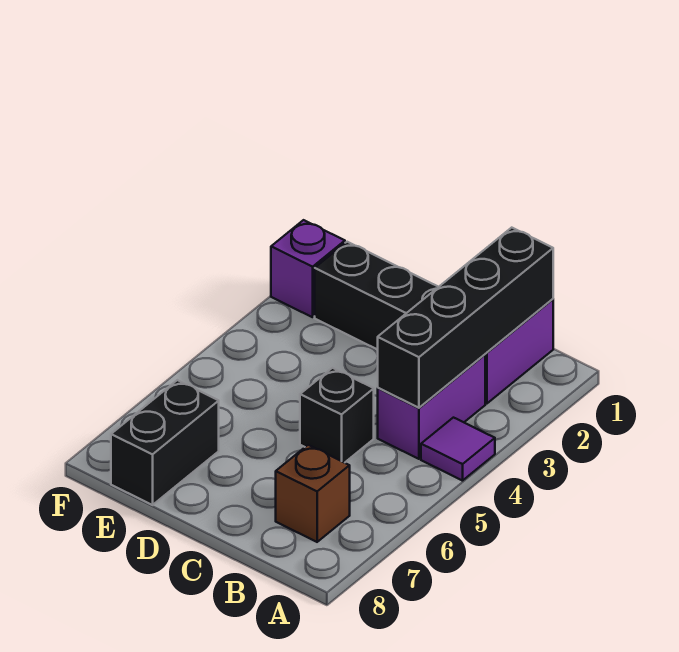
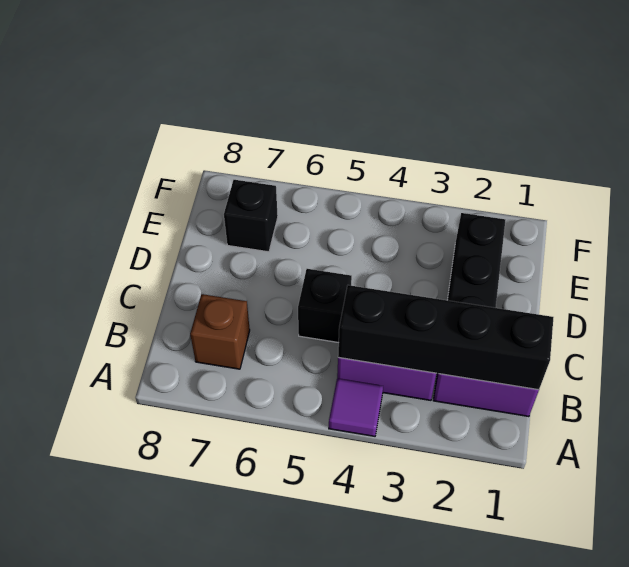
black 1x2 brick [111,380,219,505] -> black 1x1 brick [224,180,278,252]
purple 1x1 brick [271,220,345,317] -> none

